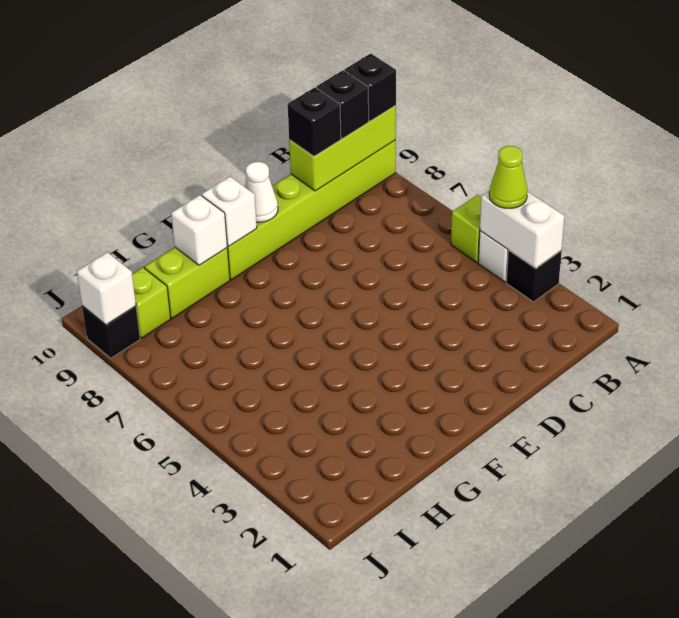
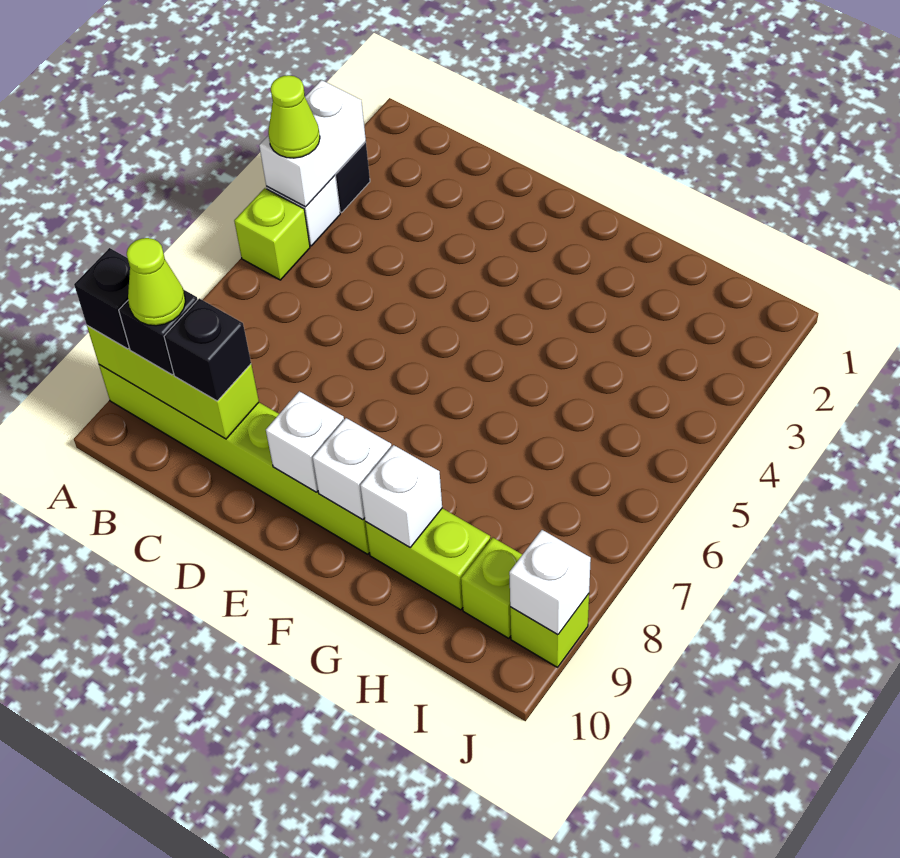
none -> lime 1x1 cone [127,238,185,326]
white 1x1 cone [245,162,278,222] -> white 1x1 brick [266,391,344,492]
black 1x1 brick [82,306,140,358] -> lime 1x1 brick [510,594,589,667]

